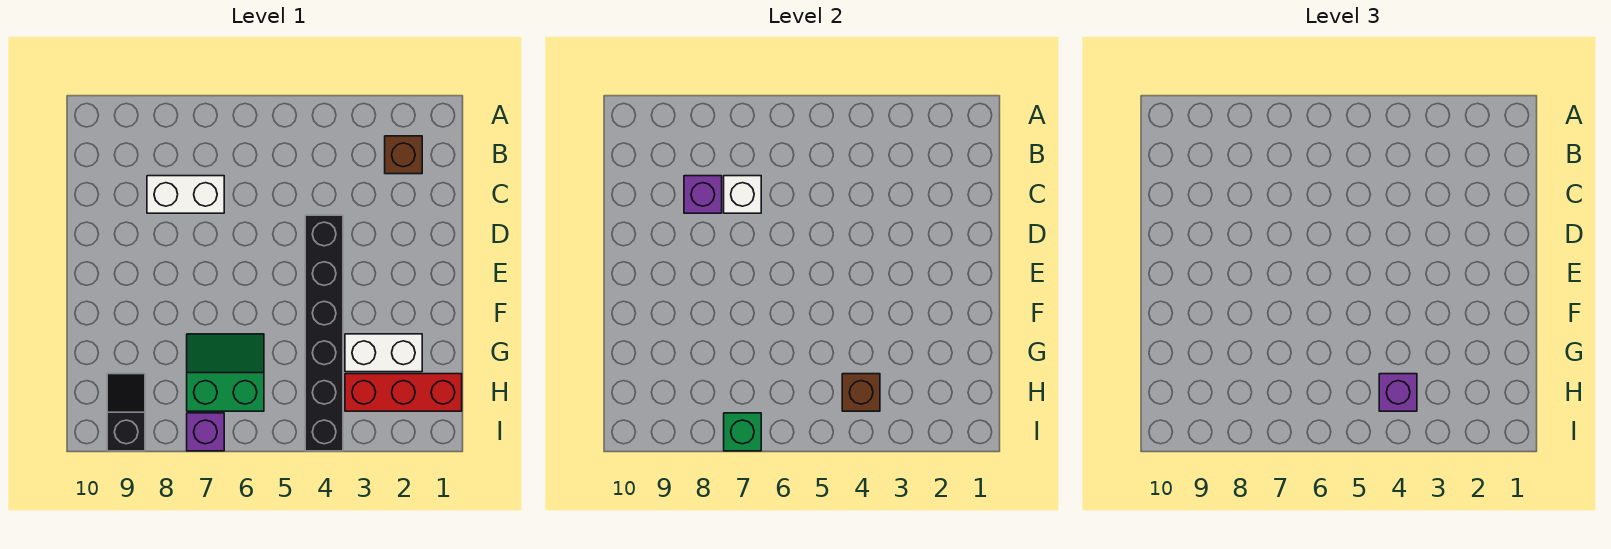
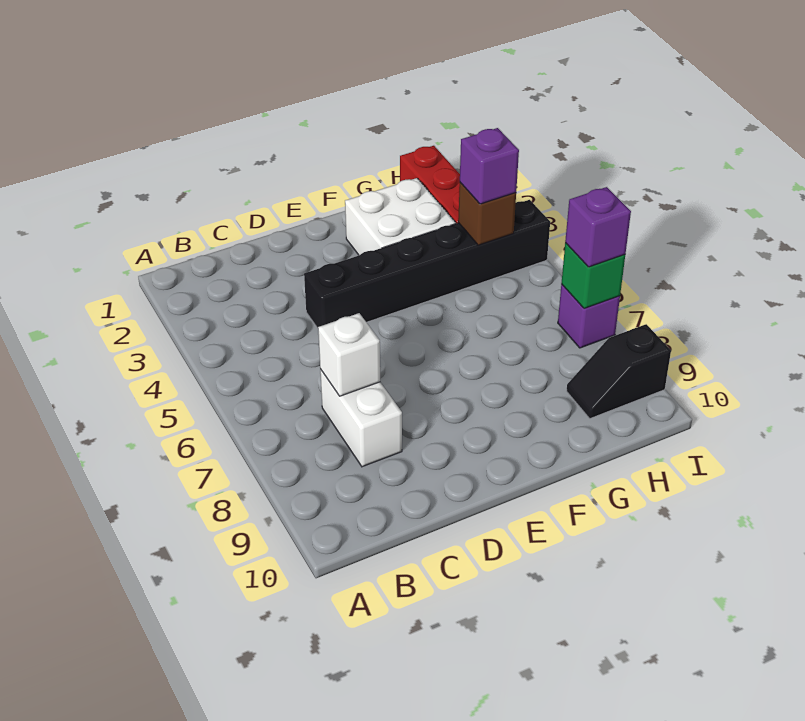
brown 1x1 brick [385,136,422,174] -> none
purple 1x1 brick [684,176,722,213] -> purple 1x1 brick moved to [565,187,631,267]
white 1x2 brick [345,334,422,372] -> white 2x2 brick [345,178,456,255]
green 2x2 slope [187,334,264,411] -> none

